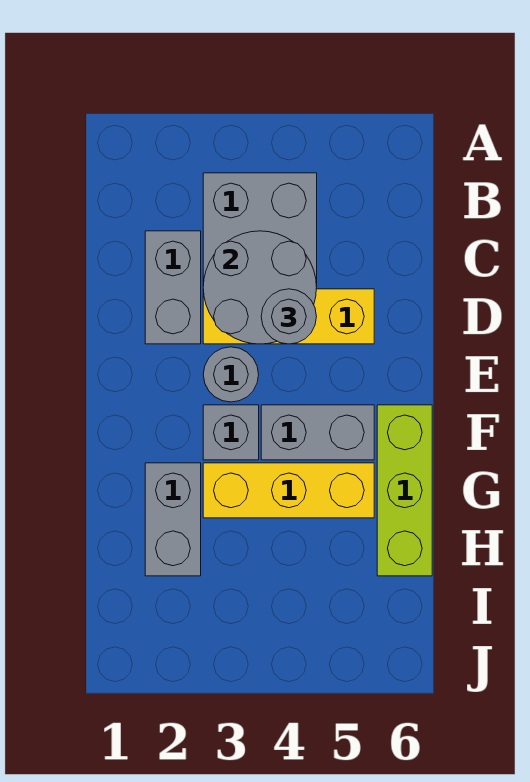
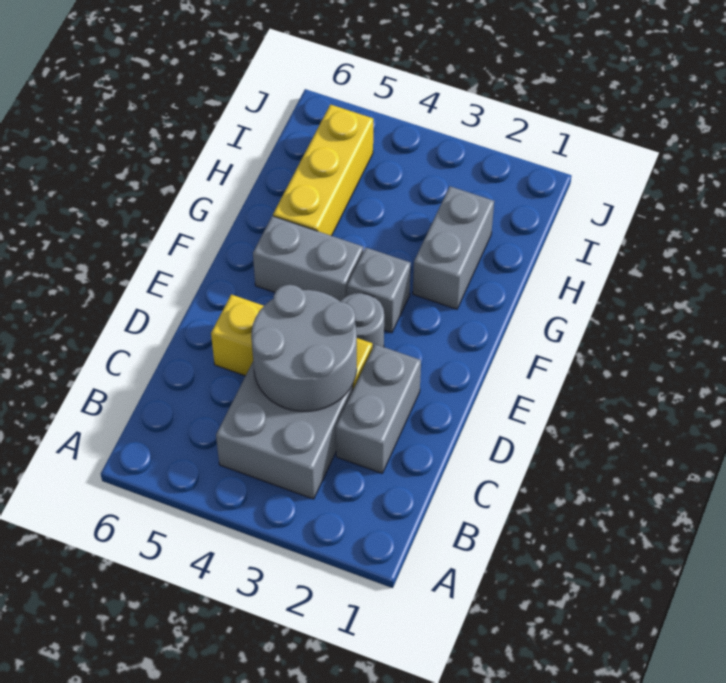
grey 1x1 round brick [261,289,316,344] -> none
lime 1x3 brick [377,405,432,576] -> none
yellow 1x3 brick [203,463,374,518] -> yellow 1x3 brick turned to [273,104,373,236]

